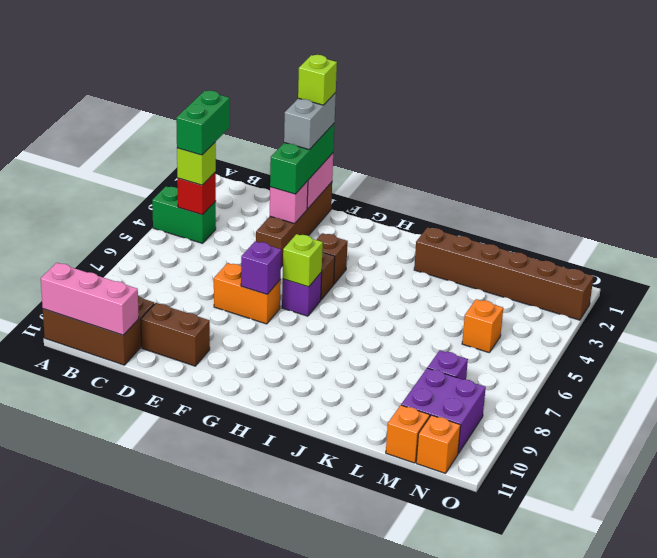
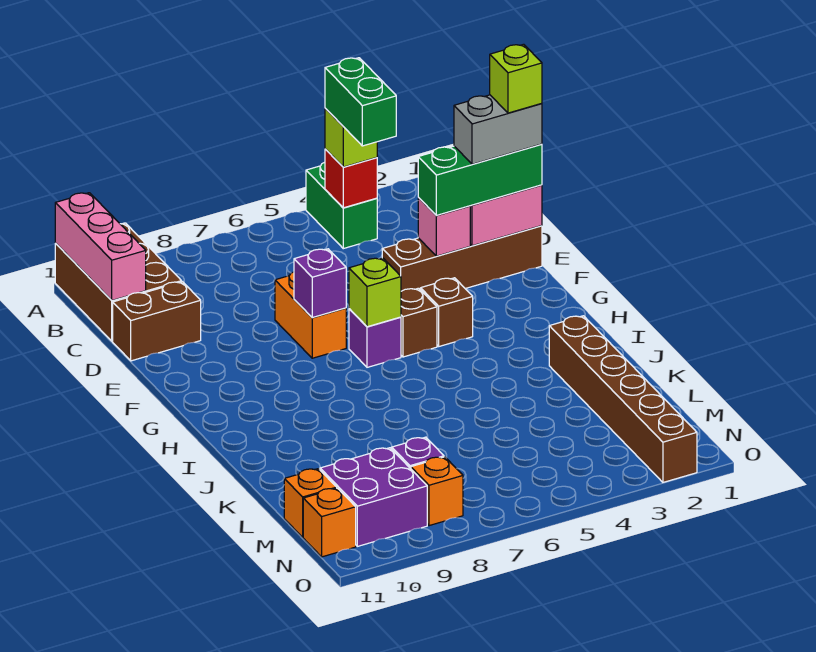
green 1x2 brick [176,91,230,155] -> green 1x2 brick turned to [325,58,396,146]
brown 1x2 brick [141,303,210,366] -> brown 1x2 brick turned to [113,282,201,361]
orange 1x1 brick [462,299,503,353] -> orange 1x1 brick moved to [411,457,463,526]

